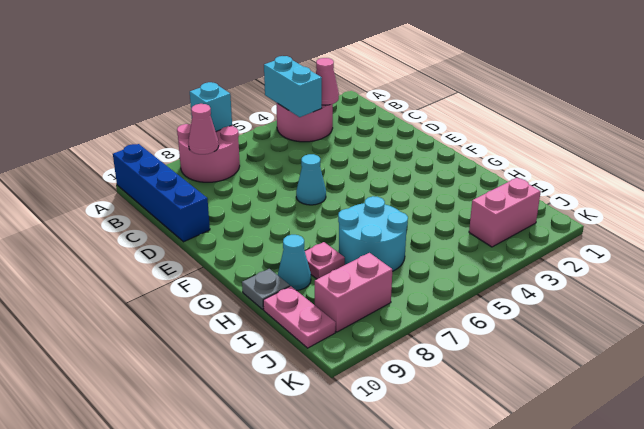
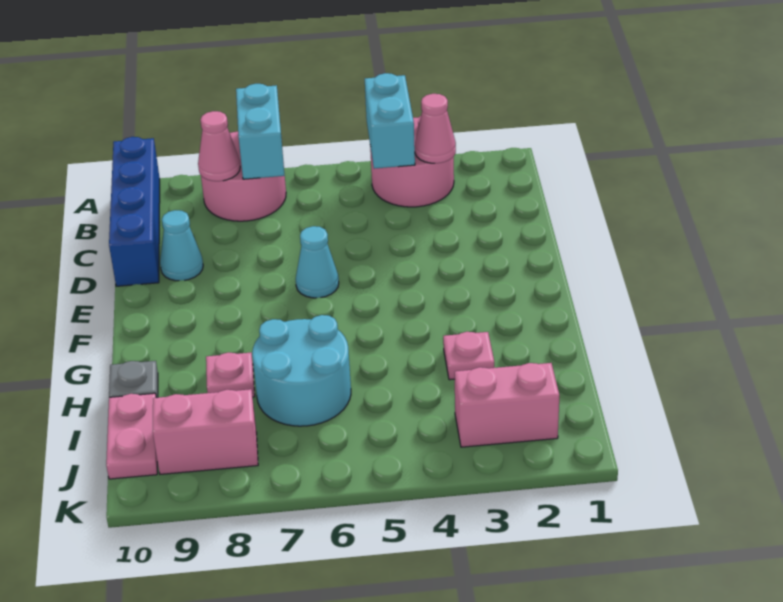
cyan 1x1 brick [190,82,232,131] -> cyan 1x2 brick [236,84,285,179]
none -> pink 1x1 plate [443,332,494,380]
cyan 1x1 cone [278,235,311,290] -> cyan 1x1 cone moved to [160,210,203,281]

